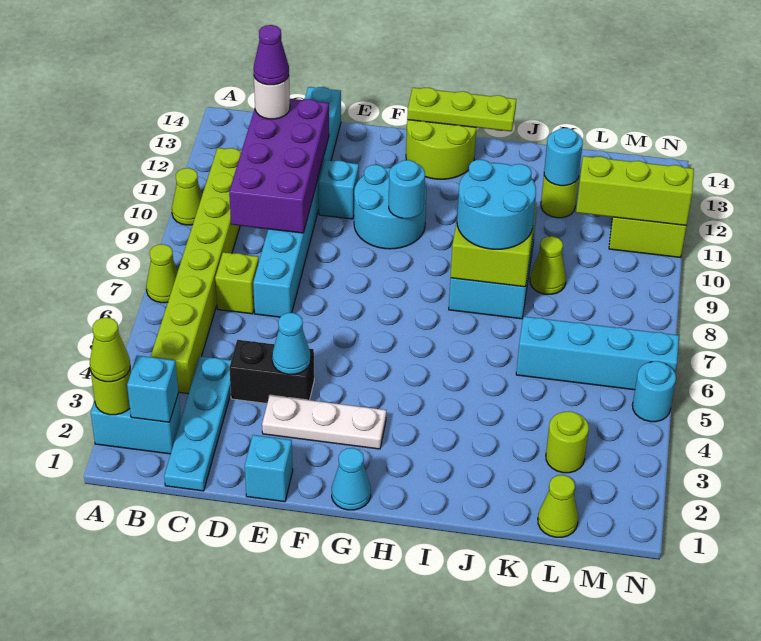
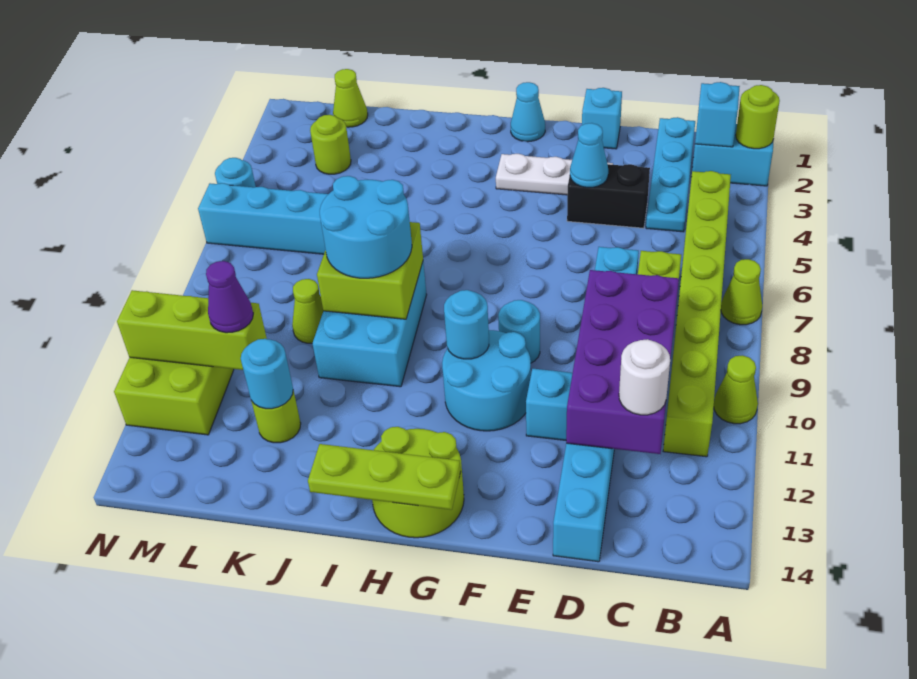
lime 1x1 cone [90,318,130,382] -> none
purple 1x1 cone [254,25,289,85] -> purple 1x1 cone moved to [206,261,253,333]
none -> cyan 1x1 round brick [498,300,540,363]

